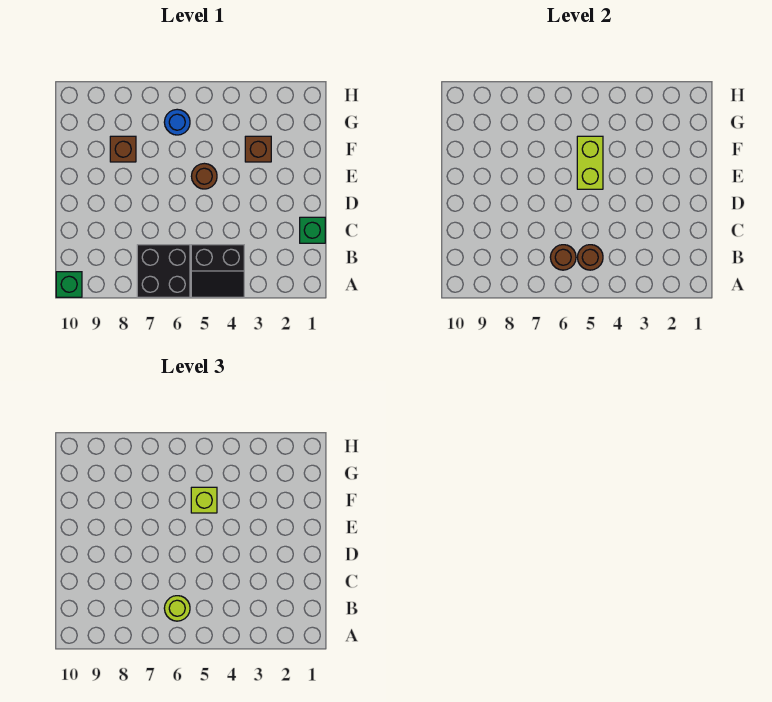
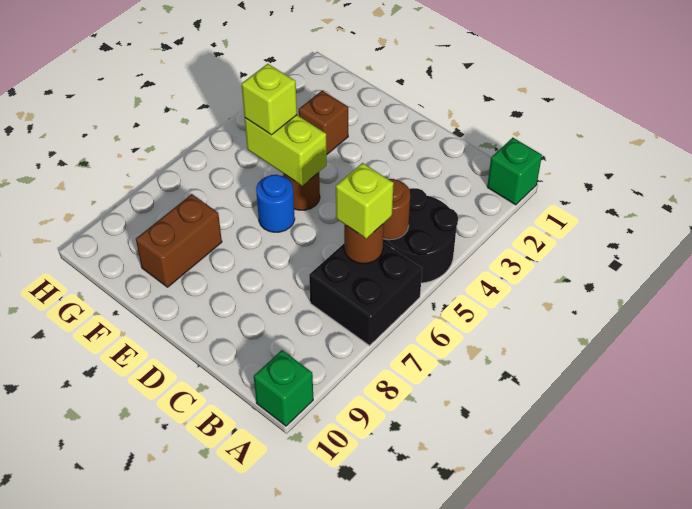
black 2x2 slope [191,245,244,297] -> black 2x2 round brick [383,188,458,283]
lime 1x1 round brick [164,596,190,621] -> lime 1x1 brick [336,163,394,238]
green 1x1 brick [300,217,325,243] -> green 1x1 brick moved to [487,138,542,205]
brown 1x1 brick [110,136,136,162] -> brown 1x2 brick [136,194,222,287]
blue 1x1 round brick [164,109,190,135] -> blue 1x1 round brick moved to [256,175,295,232]

